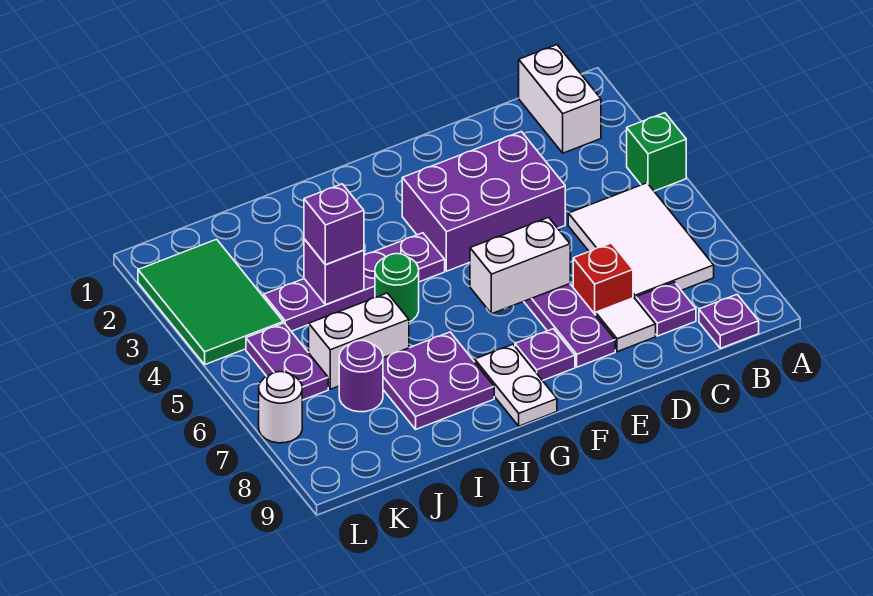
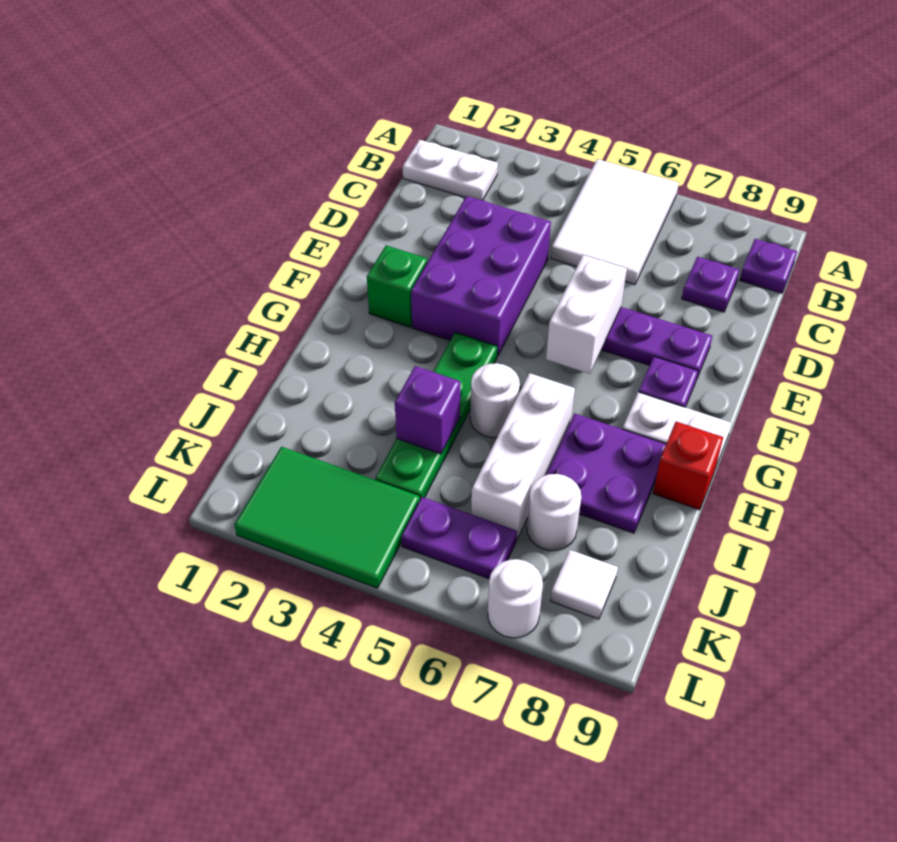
green 1x1 brick [627,113,686,191] -> green 1x1 brick moved to [367,245,427,327]
white 1x2 brick [519,45,601,153] -> white 1x2 plate [403,140,498,200]
white 2x3 tile [568,183,714,299] -> white 2x3 tile turned to [551,159,679,285]
red 1x1 brick [573,243,633,315] -> red 1x1 brick moved to [653,422,724,510]
white 1x1 tile [596,298,656,352] -> white 1x1 tile moved to [550,550,618,619]
purple 1x4 plate [264,233,445,331] -> green 1x4 plate [375,332,497,499]
green 1x1 round brick [375,254,419,322] -> white 1x1 round brick [470,363,520,438]
purple 1x1 brick [304,184,364,265] -> none
white 1x2 brick [309,293,409,389] -> white 1x3 brick [471,373,575,539]
purple 1x1 round brick [339,340,383,412] -> white 1x1 round brick [527,474,581,551]

